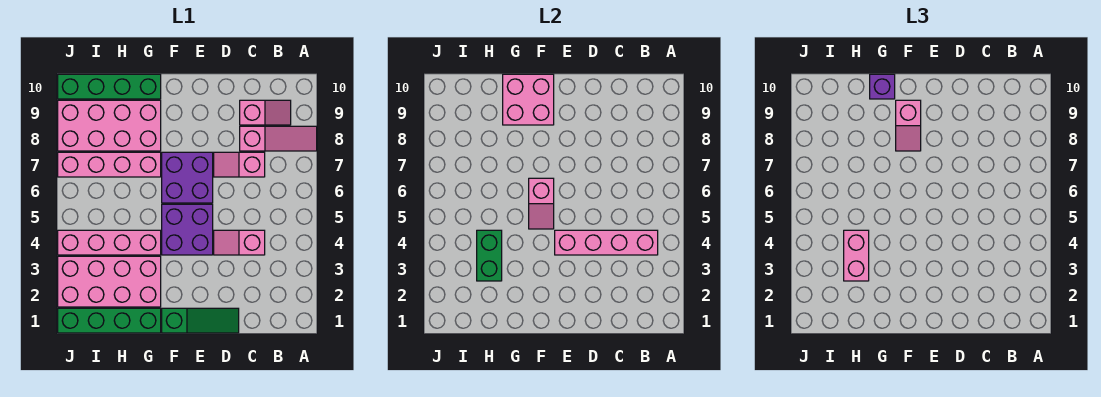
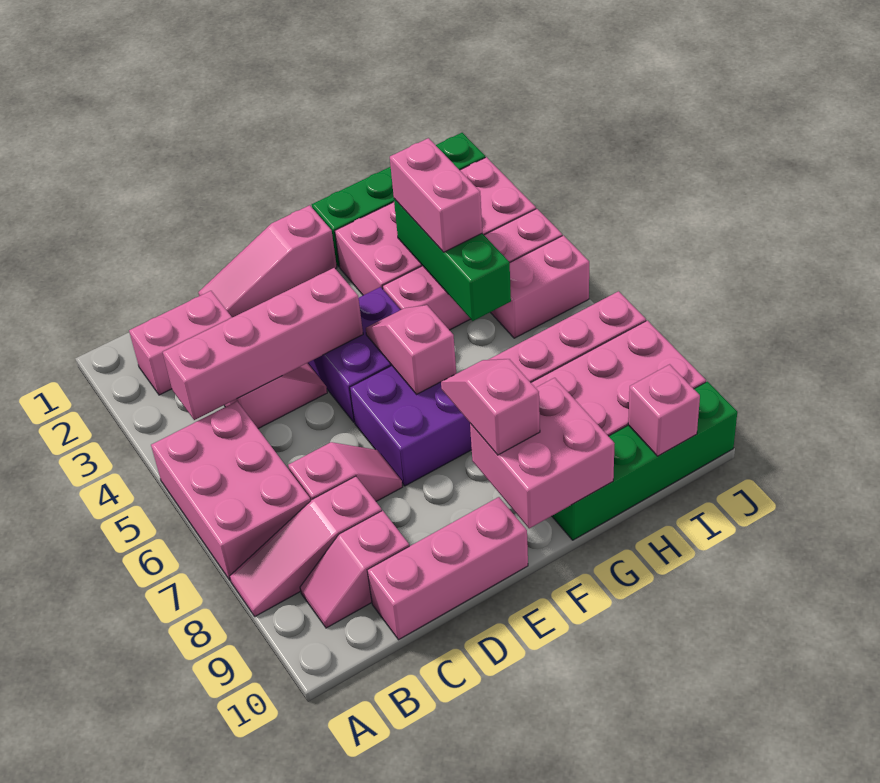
none -> pink 2x3 brick [151,401,311,580]
none -> pink 1x2 brick [129,291,232,395]
none -> pink 1x3 brick [367,497,528,640]
green 1x3 slope [162,308,239,333] -> pink 1x3 slope [198,205,337,317]
purple 1x1 brick [870,74,895,99] -> none
green 1x2 brick [477,230,502,281] -> green 1x3 brick [394,199,511,321]
none -> pink 1x2 brick [490,235,589,338]
none -> pink 1x1 brick [628,364,700,456]

